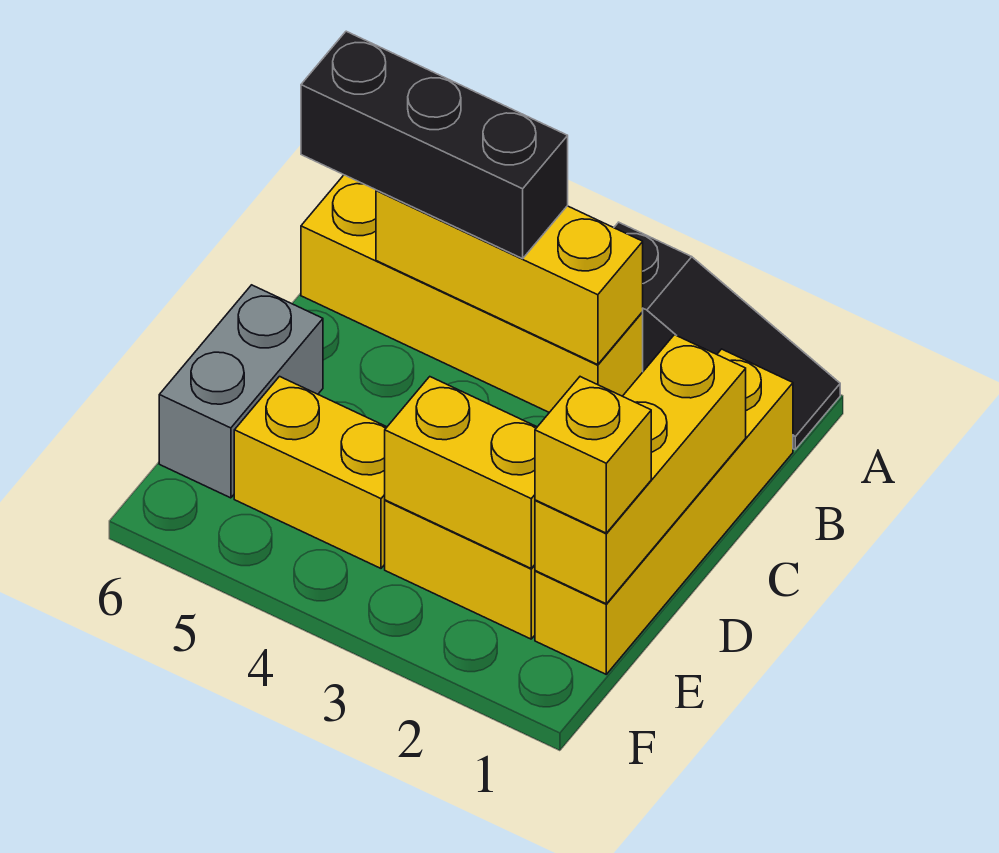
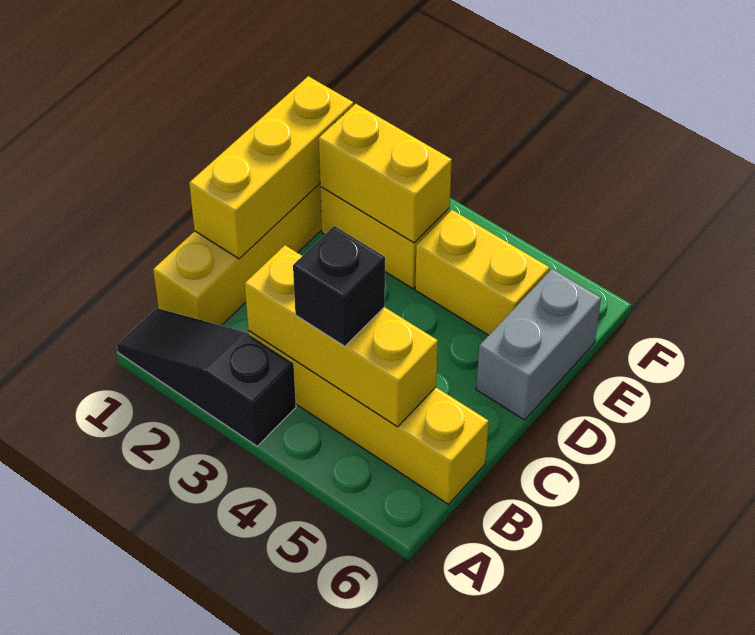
black 1x3 brick [301,31,568,259] -> black 1x1 brick [293,226,385,346]
yellow 1x1 brick [535,377,651,533] -> none

